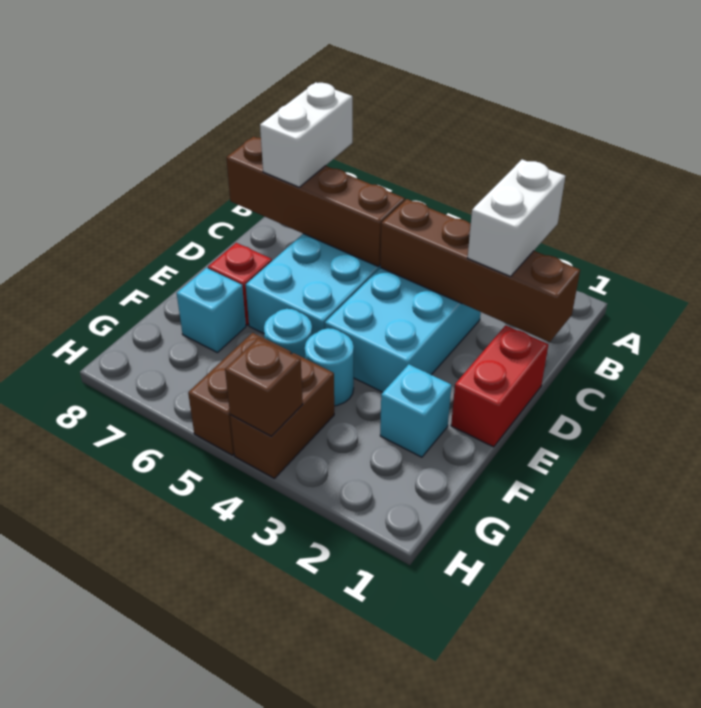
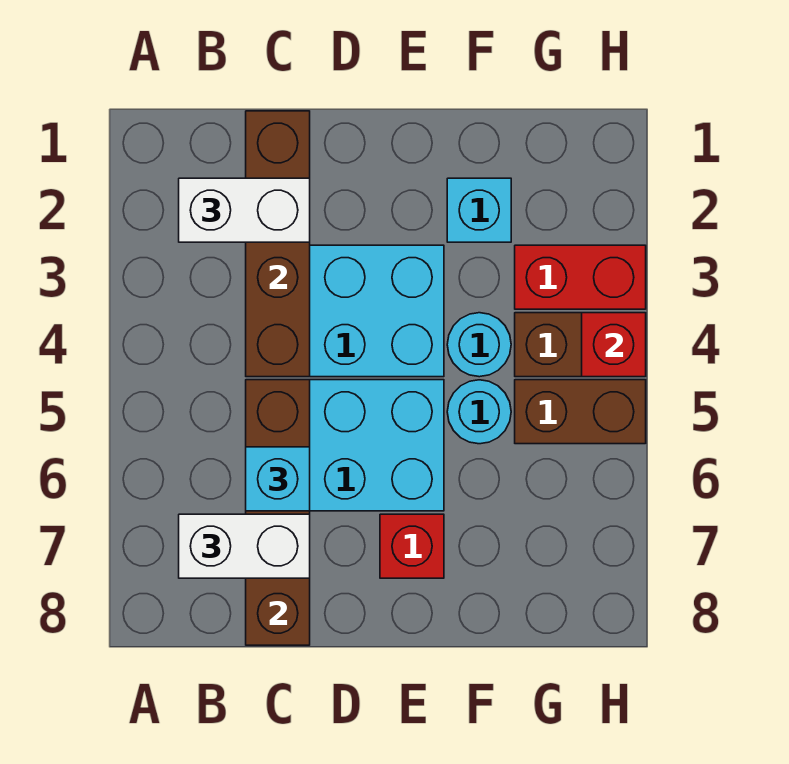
red 1x2 brick [451,325,548,447] -> red 1x2 brick moved to [515,245,646,309]
cyan 1x1 brick [177,268,246,353] -> cyan 1x1 brick moved to [246,447,310,511]
brown 1x1 brick [225,338,303,436] -> red 1x1 brick [582,313,646,377]

